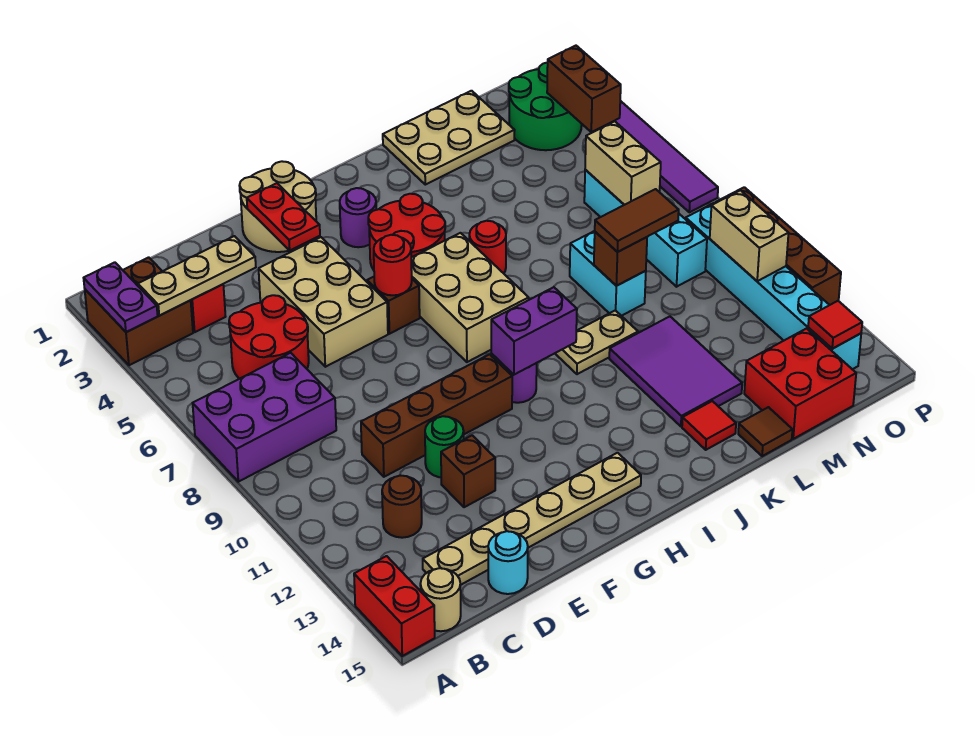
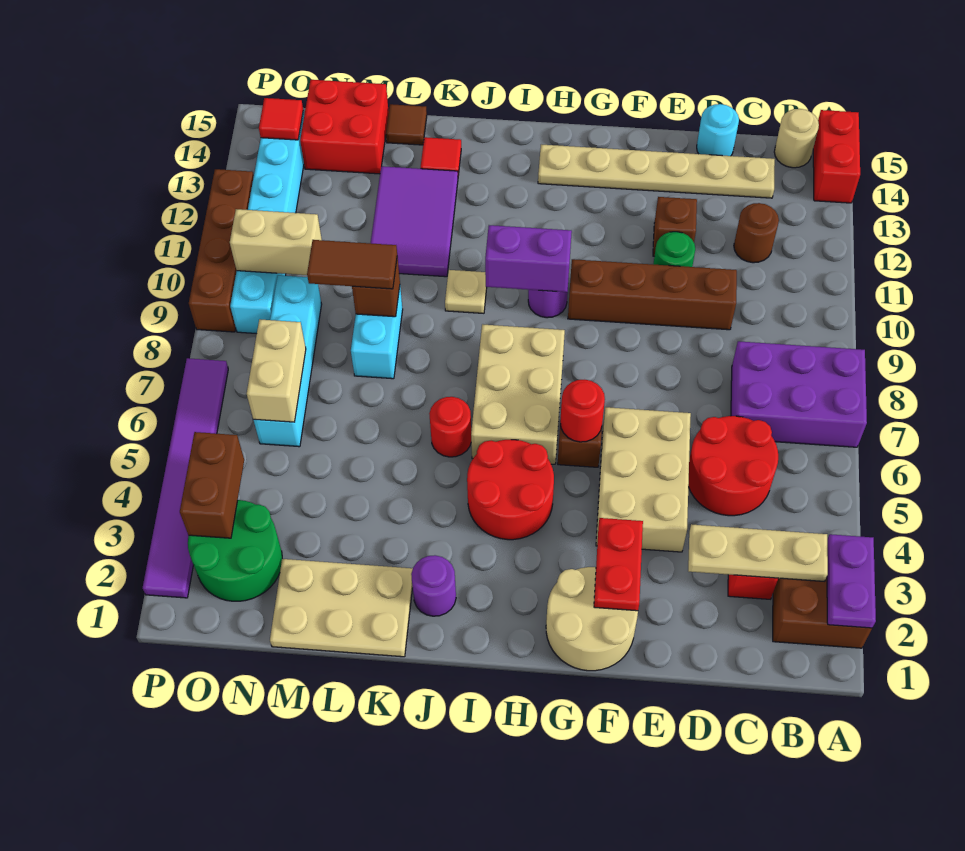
purple 1x1 round brick [340,188,376,247] -> purple 1x1 round brick moved to [411,555,456,616]
tan 1x2 plate [555,310,638,374] -> tan 1x1 plate [445,270,487,313]
tan 1x2 brick [710,190,789,281] -> tan 1x2 brick turned to [230,209,322,275]

